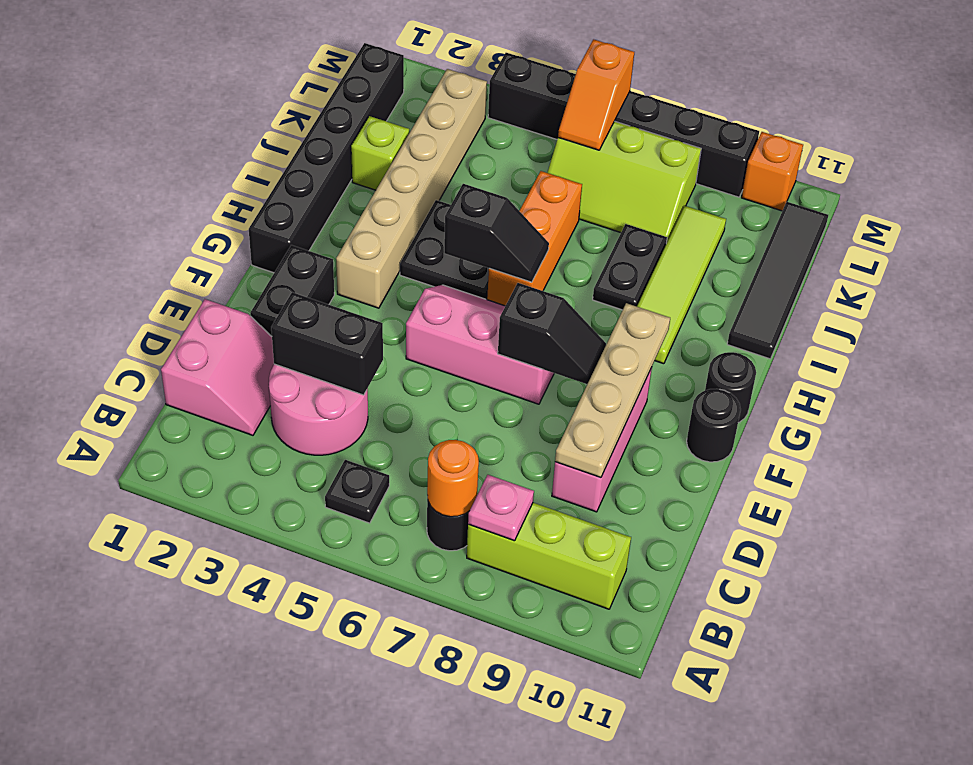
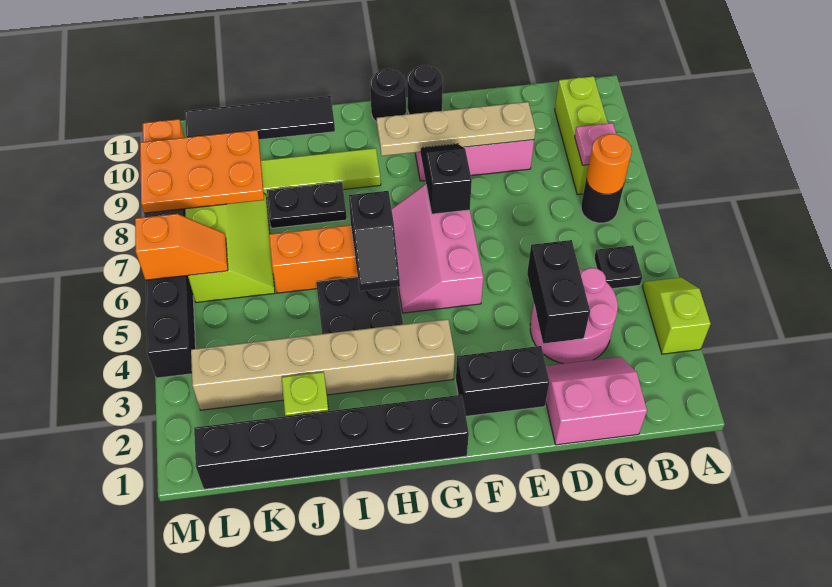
none -> lime 1x2 slope [642,278,711,354]
black 1x2 slope [444,184,549,282] -> black 1x2 slope turned to [349,191,400,291]
none -> orange 2x3 plate [140,130,264,213]

